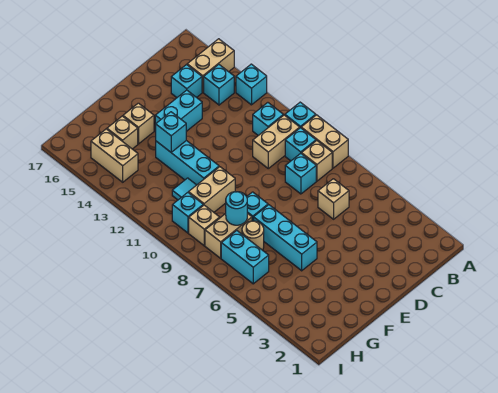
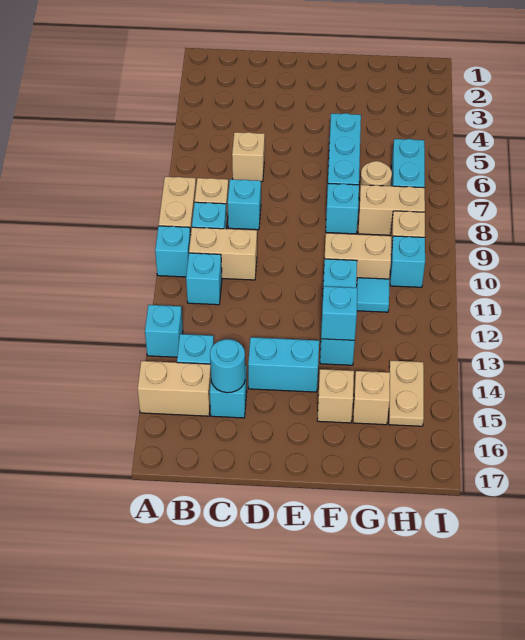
cyan 1x1 round brick [226,192,247,225] -> cyan 1x1 round brick moved to [210,339,245,393]
tan 1x2 brick [91,129,138,182] -> tan 1x2 plate [389,360,424,426]

